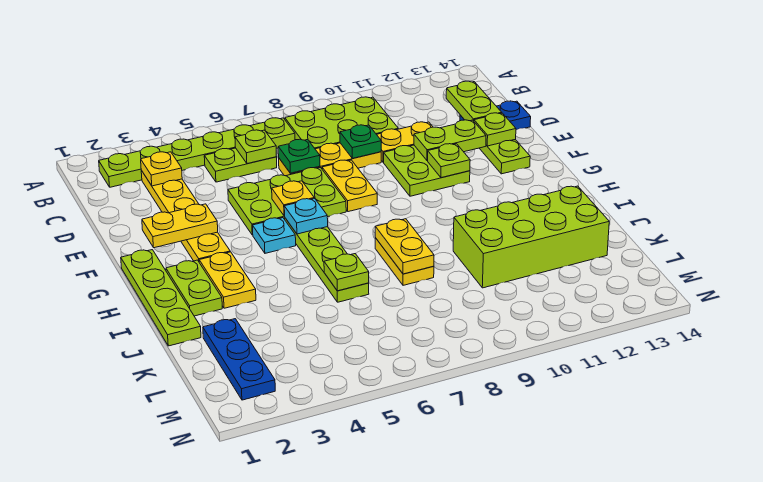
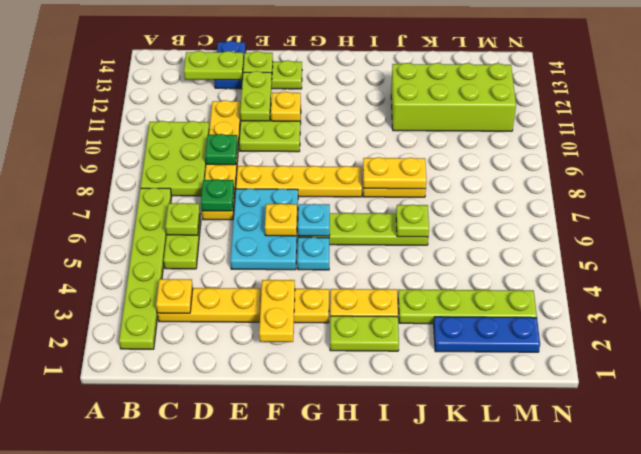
lime 2x3 plate [228,168,346,235] -> cyan 2x3 plate [231,189,298,270]
yellow 1x2 plate [322,160,377,212] -> yellow 1x4 plate [236,165,362,197]
lime 1x1 plate [428,144,470,178] -> yellow 1x1 plate [271,92,301,121]
lime 1x4 plate [121,250,201,346] -> lime 1x4 plate moved to [398,289,537,324]
lime 2x4 brick [453,186,609,288] -> lime 2x4 brick turned to [391,63,516,131]

